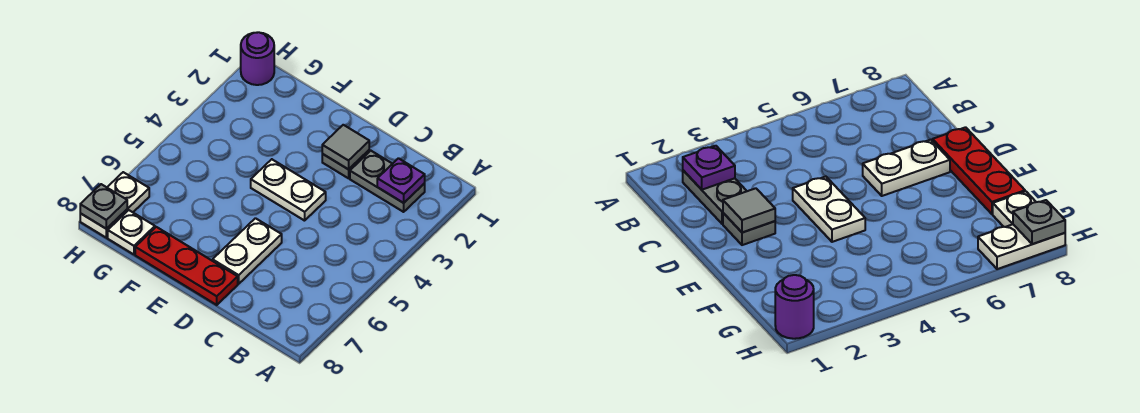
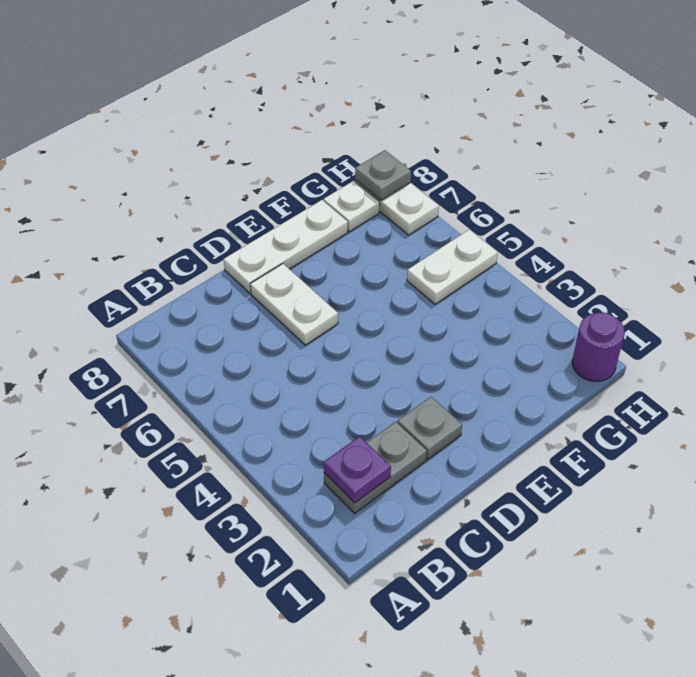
grey 1x1 tile [322,125,369,169] -> none
white 1x2 plate [251,159,326,221] -> white 1x2 plate moved to [407,230,498,304]
red 1x3 plate [135,227,238,305] -> white 1x3 plate [224,200,348,293]

